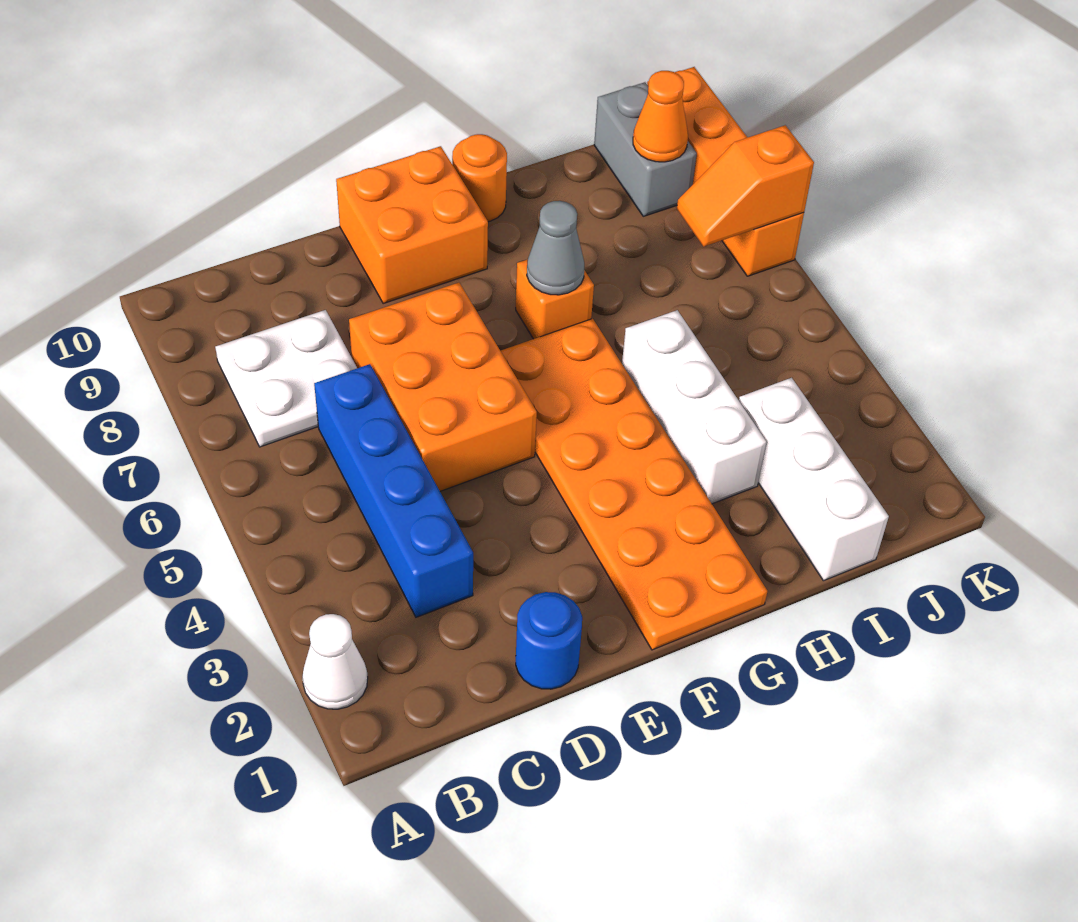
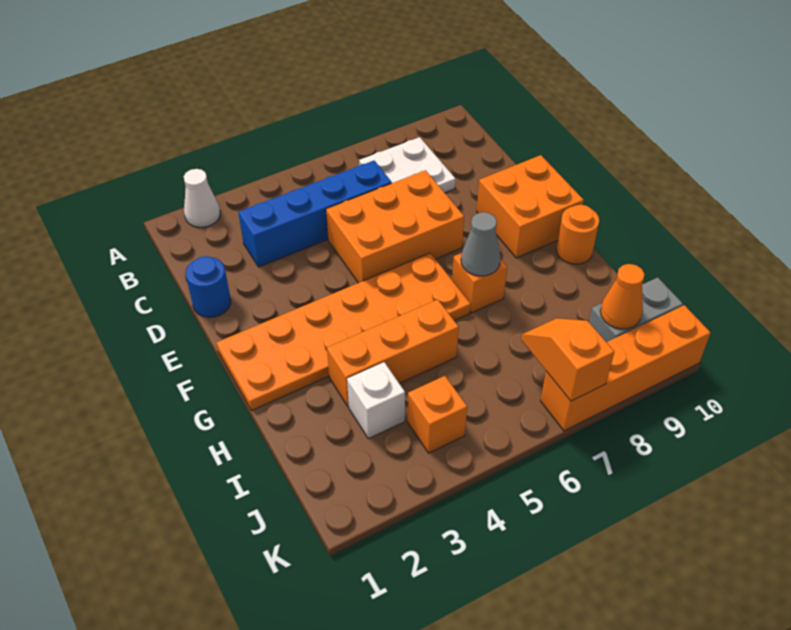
white 1x3 brick [622,310,766,504] -> orange 1x3 brick [327,299,459,407]
white 1x3 brick [739,378,889,581] -> white 1x1 brick [347,362,405,439]
none -> orange 1x1 brick [408,376,467,453]

